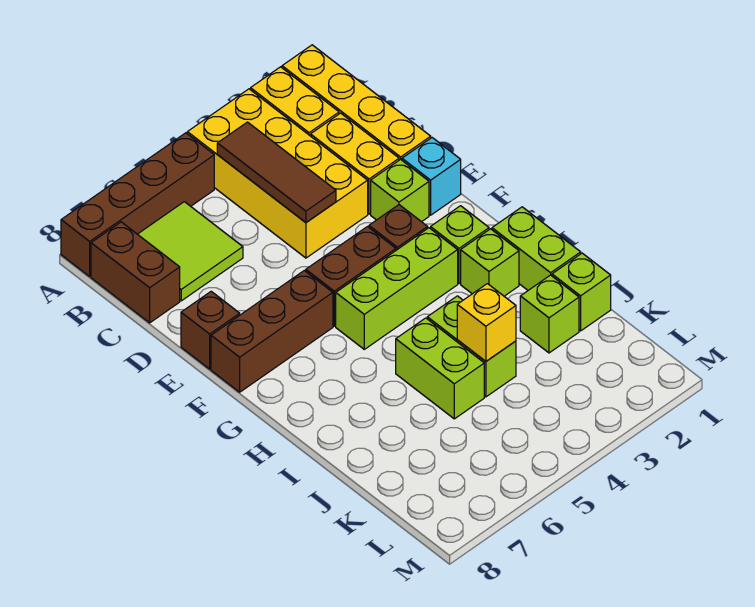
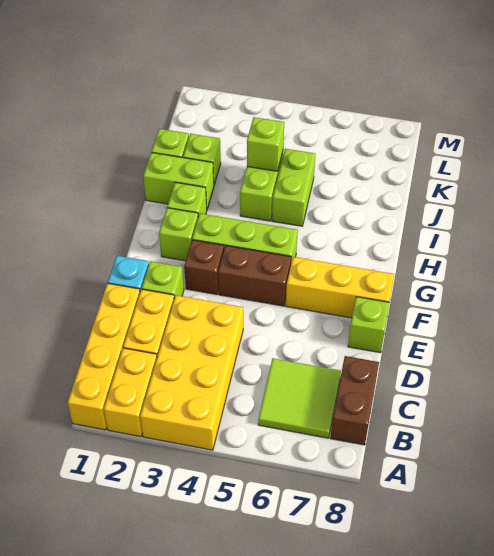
brown 1x4 brick [61,133,214,276] -> none
brown 1x3 tile [217,122,336,222] -> none
brown 1x1 brick [181,291,240,369] -> lime 1x1 brick [348,297,390,353]
brown 1x3 brick [211,271,333,392] -> yellow 1x3 brick [286,257,394,318]
lime 1x2 brick [492,207,581,290] -> lime 1x2 brick turned to [143,153,214,209]
yellow 1x1 brick [457,284,516,361] -> lime 1x1 brick [247,117,284,171]

